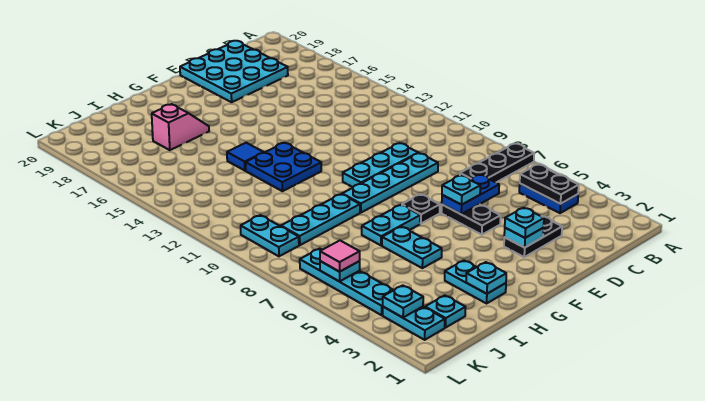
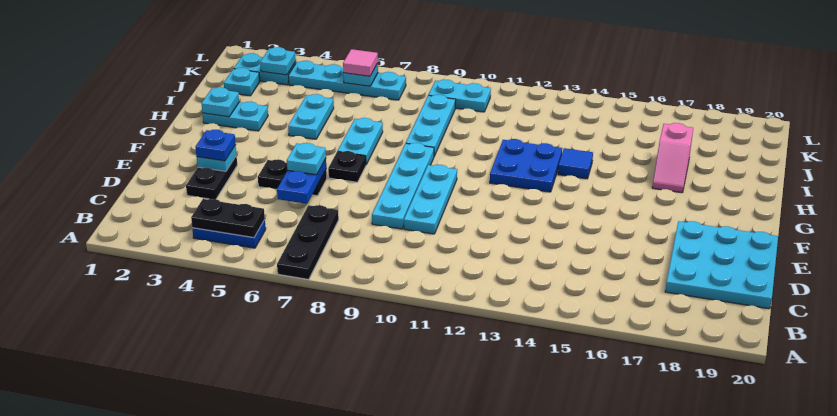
cyan 1x1 plate [505,208,544,238] -> blue 1x1 plate [196,130,236,161]
cyan 1x2 plate [382,227,442,268] -> cyan 1x2 plate turned to [288,94,334,139]

